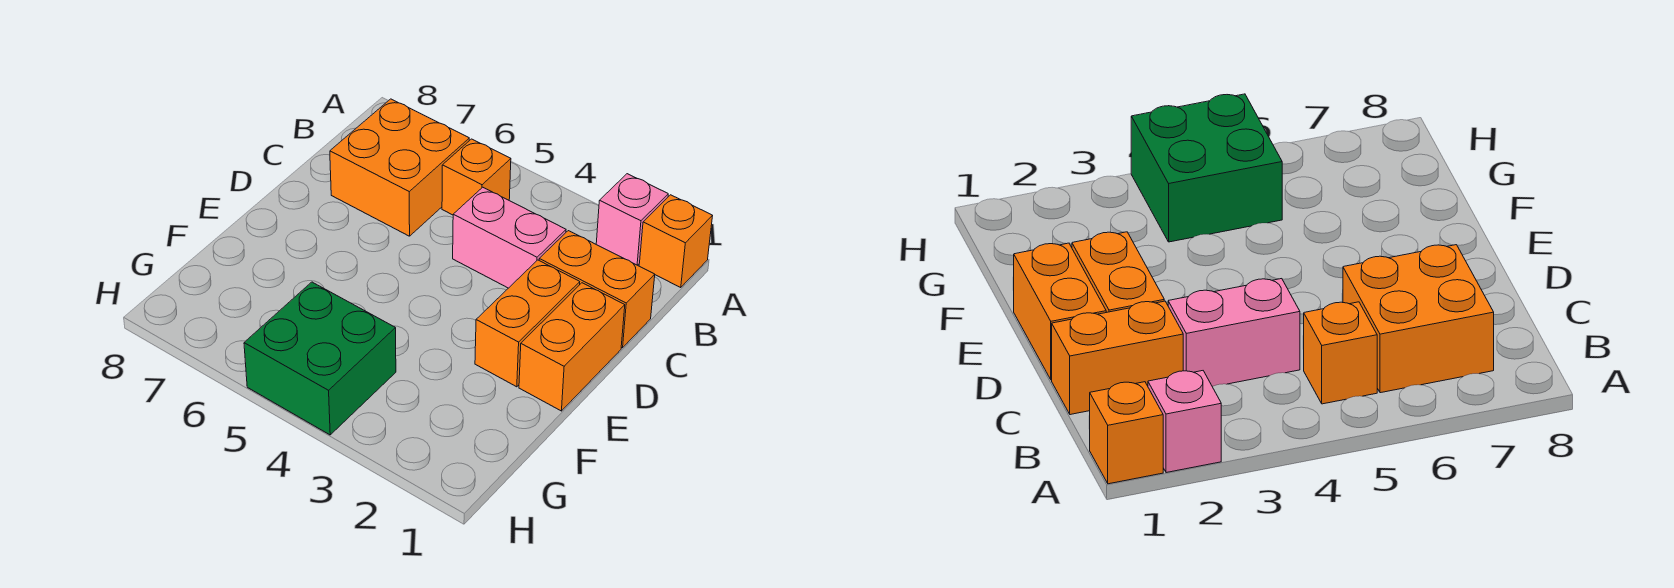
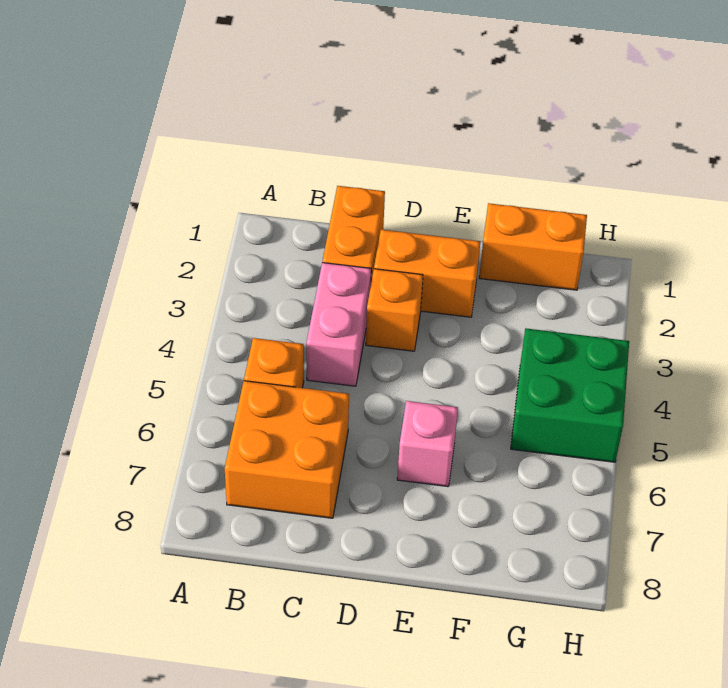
orange 1x1 brick [639,195,712,287] -> orange 1x1 brick moved to [366,269,423,351]
pink 1x1 brick [596,174,668,265] -> pink 1x1 brick moved to [397,401,458,487]
orange 1x2 brick [519,283,625,411] -> orange 1x2 brick moved to [479,203,587,290]

